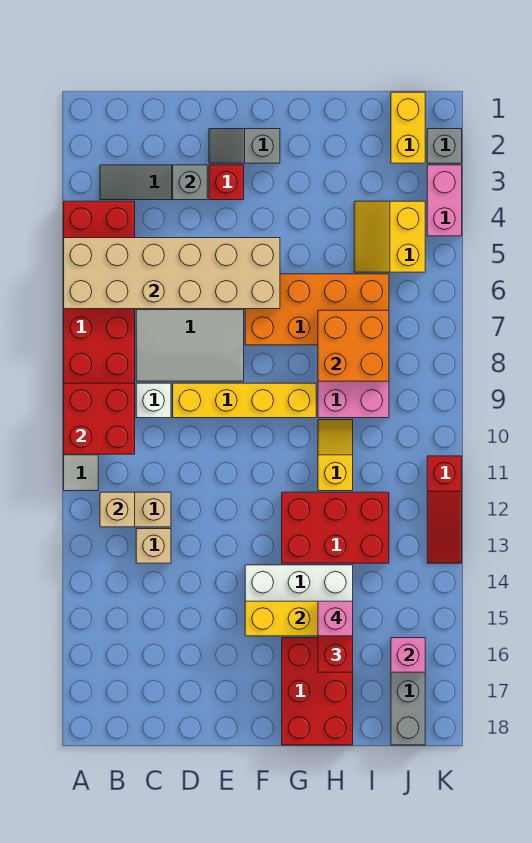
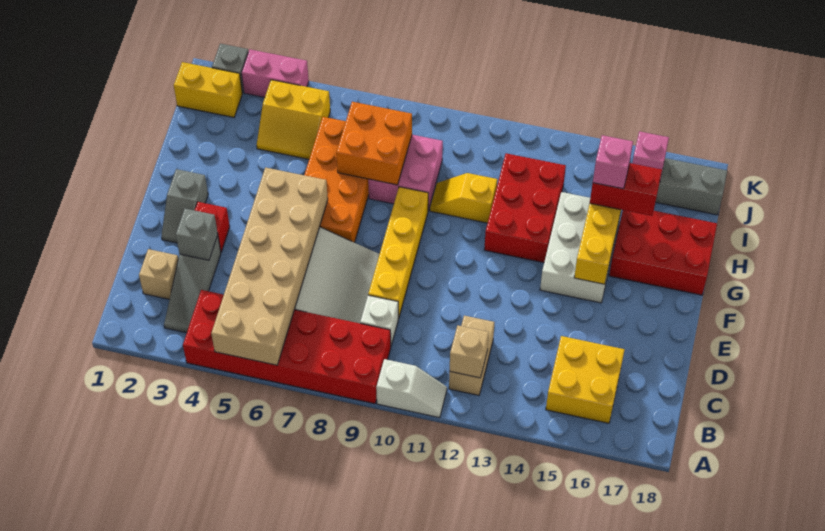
red 2x2 brick [64,383,135,454] -> none
none -> yellow 2x2 brick [546,336,625,423]
tan 1x1 brick [136,529,171,563] -> tan 1x1 brick moved to [139,249,178,299]
red 1x3 slope [427,456,462,563] -> none

